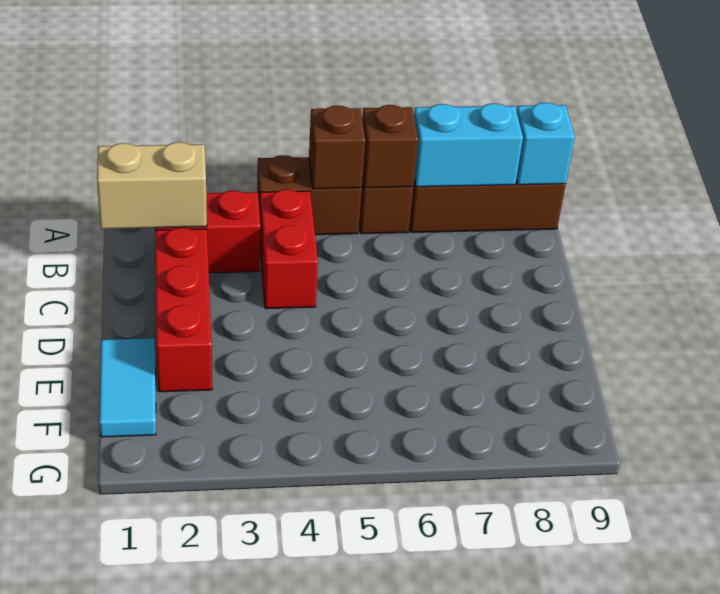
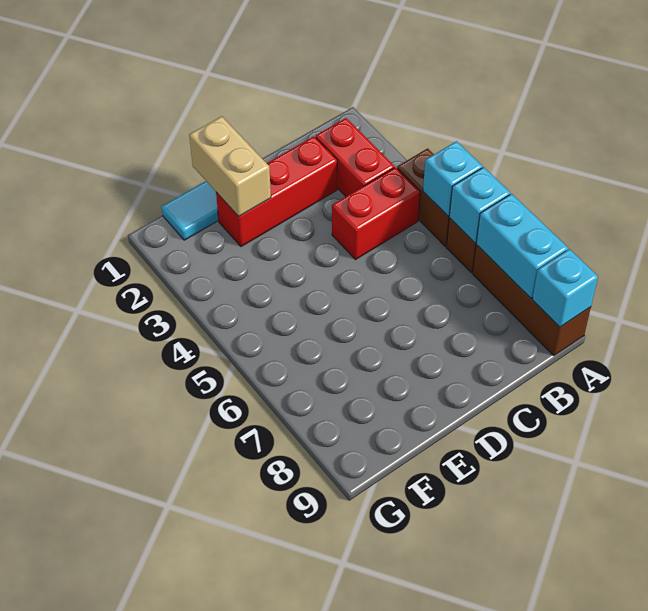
brown 1x1 brick [309,106,365,189] -> cyan 1x1 brick [423,141,482,216]
brown 1x1 brick [362,105,418,188] -> cyan 1x1 brick [449,167,510,243]
tan 1x2 brick [97,142,207,229] -> tan 1x2 brick moved to [189,116,271,217]

